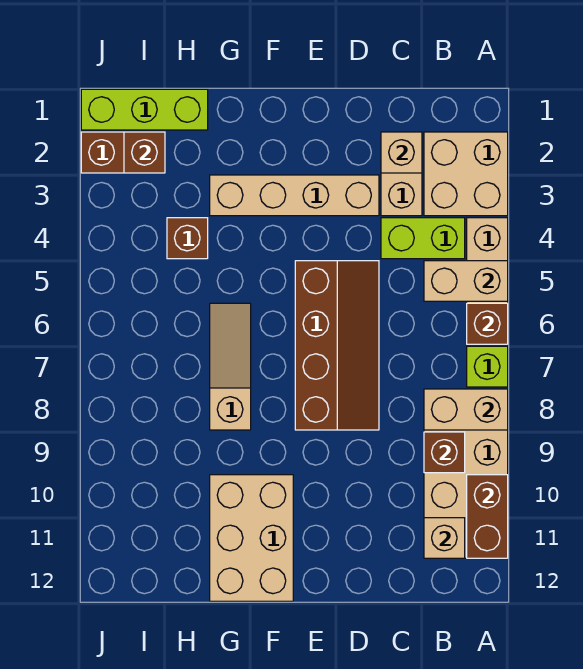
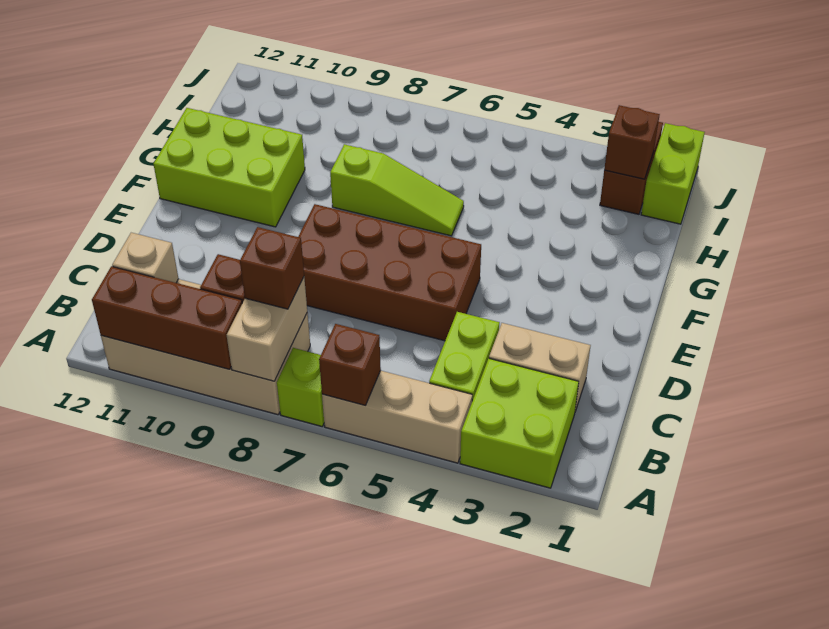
tan 2x2 brick [424,132,508,216] -> lime 2x2 brick [460,359,579,488]
tan 1x2 brick [424,261,508,301] -> none
brown 1x2 brick [467,475,508,558] -> brown 1x3 brick [92,266,242,369]
tan 1x1 brick [381,132,422,173] -> none
tan 1x4 brick [210,175,379,216] -> none
brown 2x4 slope [295,261,379,430] -> brown 2x4 brick [298,204,481,341]
tan 2x3 brick [210,475,293,601] -> lime 2x3 brick [154,108,305,227]
tan 1x3 slope [210,303,251,430] -> lime 1x3 slope [330,144,464,236]
lime 1x3 brick [81,89,208,130] -> lime 1x2 brick [641,123,705,224]
brown 1x1 brick [167,218,208,259] -> brown 1x1 brick moved to [240,227,304,309]

